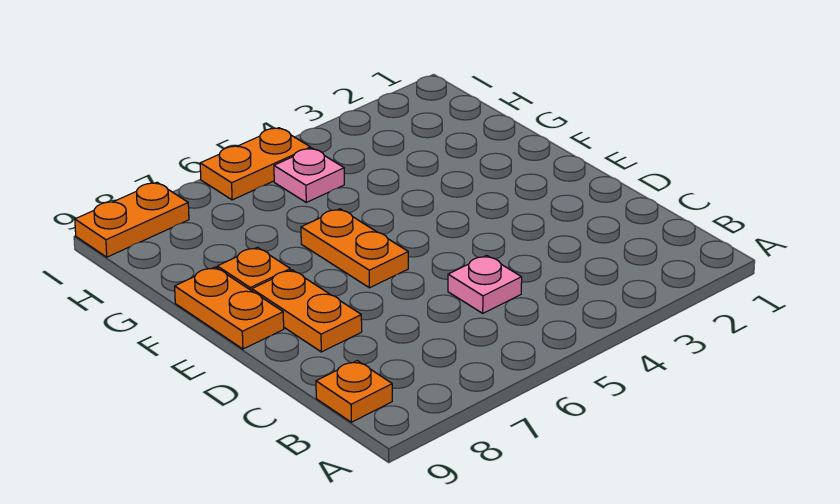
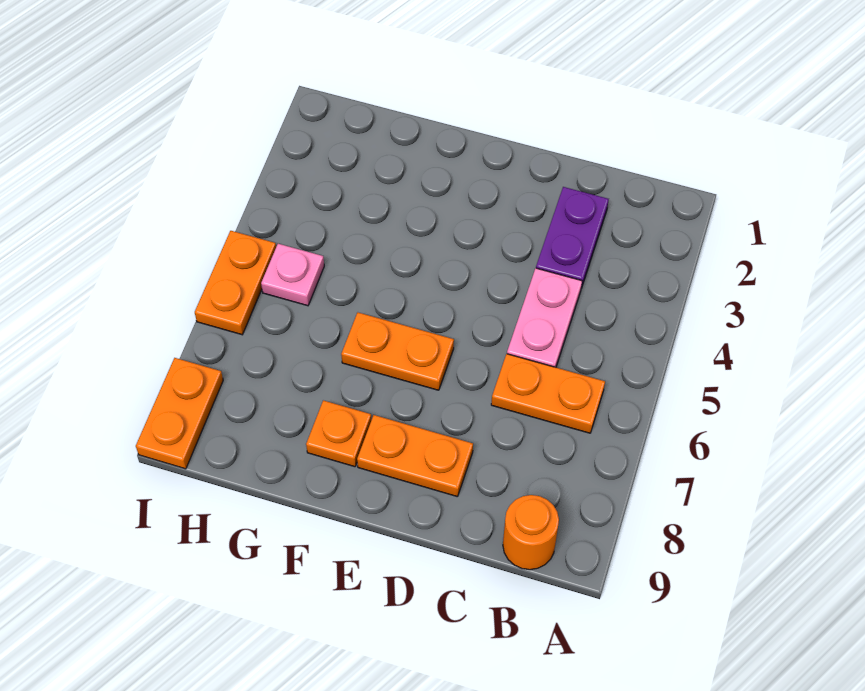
orange 1x1 plate [316,361,392,422] -> orange 1x1 round brick [503,495,559,570]
none -> purple 1x2 plate [536,187,609,288]
pink 1x1 plate [448,255,522,313] -> pink 1x2 plate [507,268,582,367]
orange 1x2 plate [175,267,284,349] -> orange 1x2 plate moved to [491,354,605,433]

